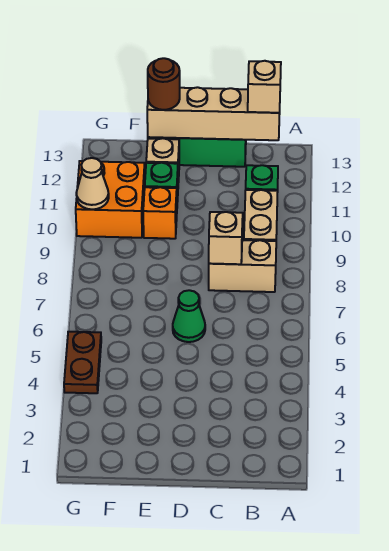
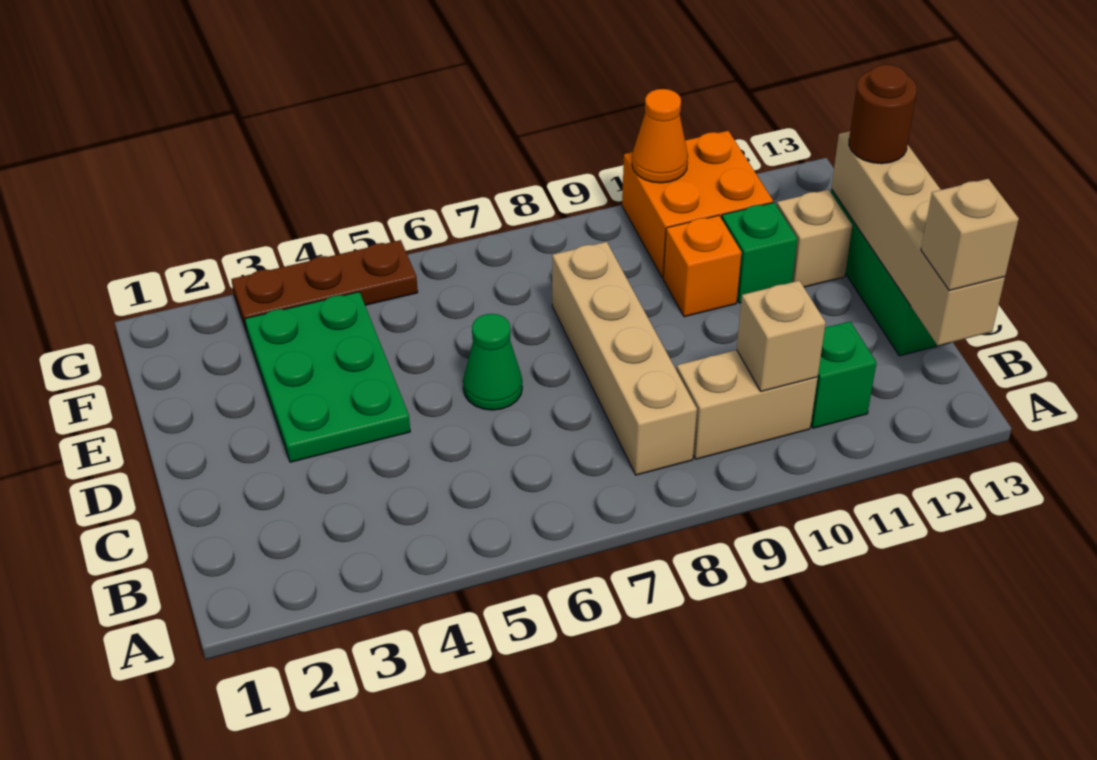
tan 1x2 brick [209,240,276,292] -> tan 1x4 brick [552,242,697,475]
tan 1x1 brick [209,212,243,264] -> tan 1x1 brick moved to [737,281,826,391]
none -> green 2x3 plate [245,292,410,462]
brown 1x2 plate [64,332,101,393] -> brown 1x3 plate [231,240,418,332]
tan 1x1 cone [76,158,109,209] -> orange 1x1 cone [632,89,688,183]

